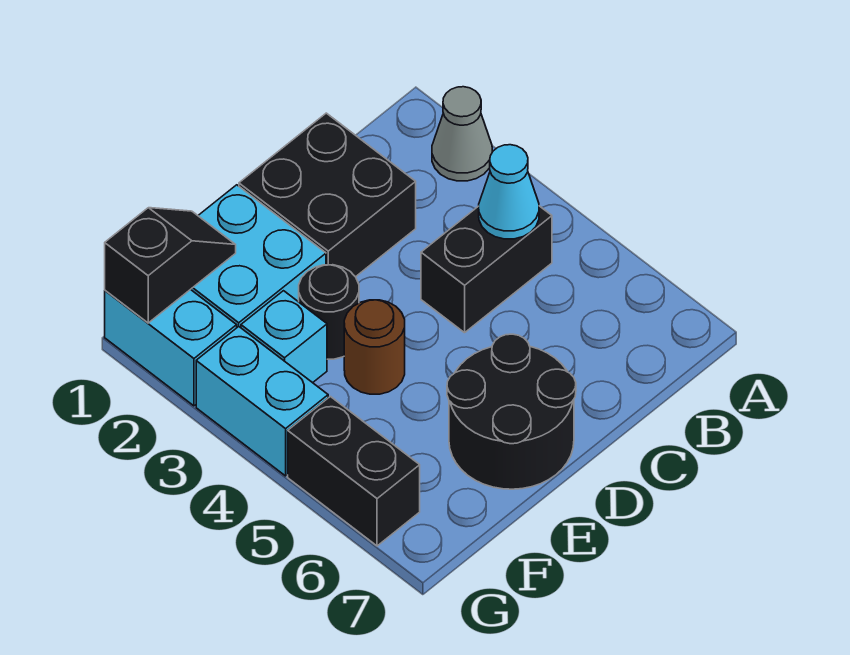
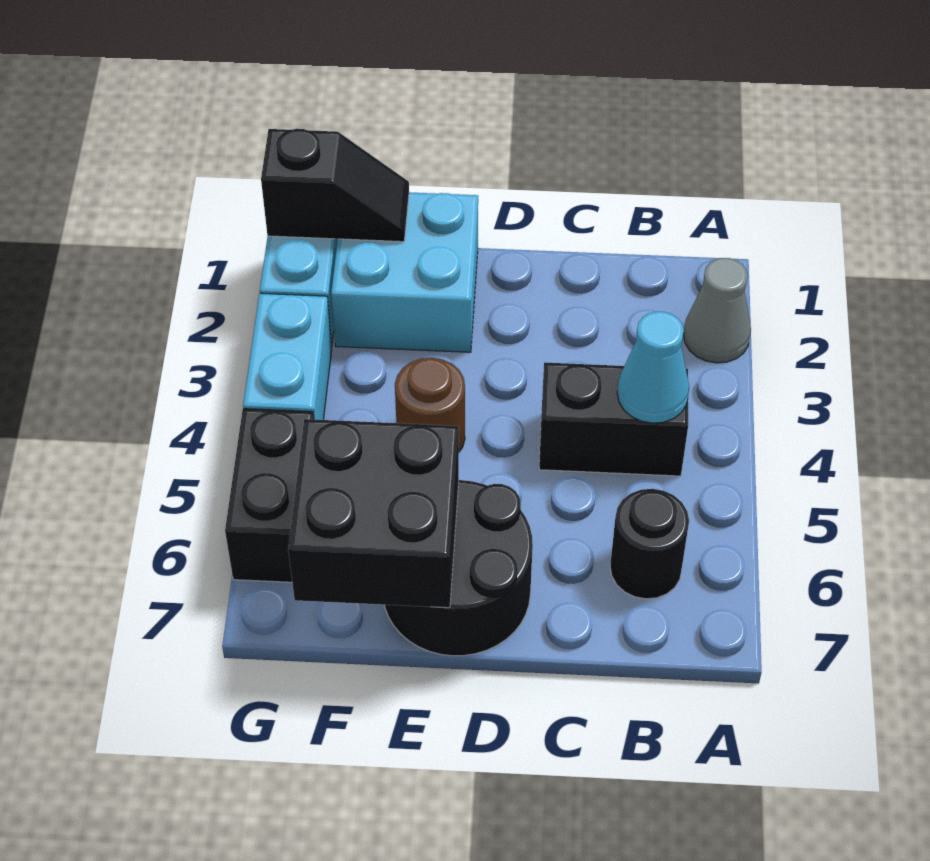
black 2x2 brick [239,113,416,277] -> black 2x2 brick moved to [288,419,459,608]
black 1x1 round brick [299,265,359,359] -> black 1x1 round brick moved to [610,489,689,599]
cyan 1x1 brick [241,291,327,383] -> none

